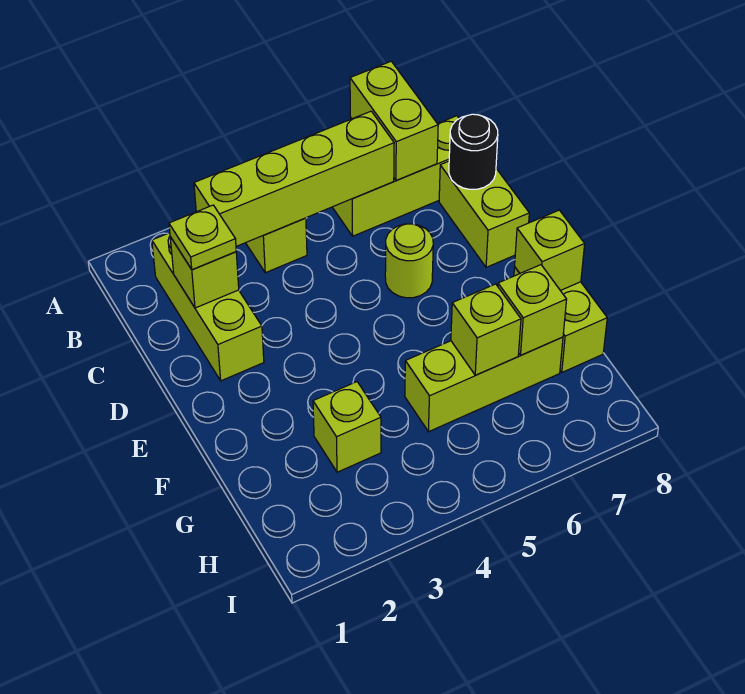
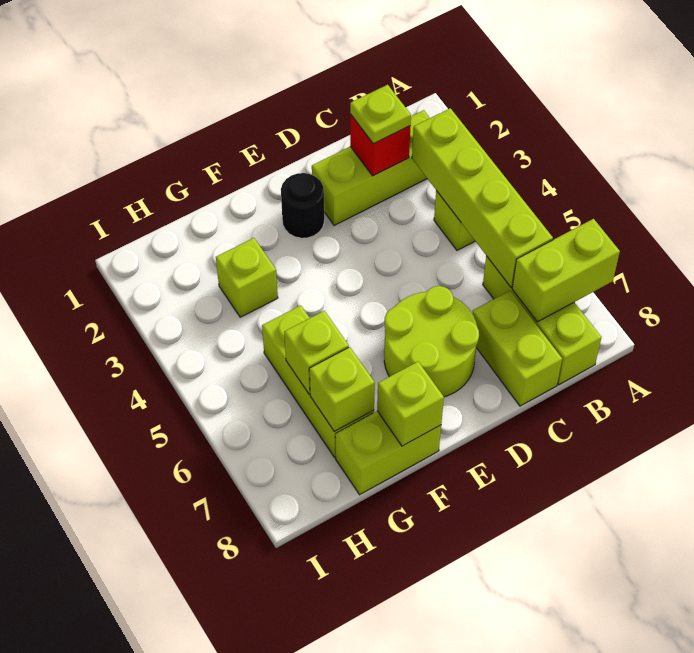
lime 1x1 brick [170,237,239,308] -> red 1x1 brick [350,114,411,176]
lime 1x2 brick [439,161,529,267] -> lime 1x2 brick turned to [472,291,562,406]
black 1x1 round brick [449,114,498,189] -> black 1x1 round brick moved to [281,173,324,238]
lime 1x1 round brick [385,224,433,298] -> lime 2x2 round brick [384,286,479,397]

